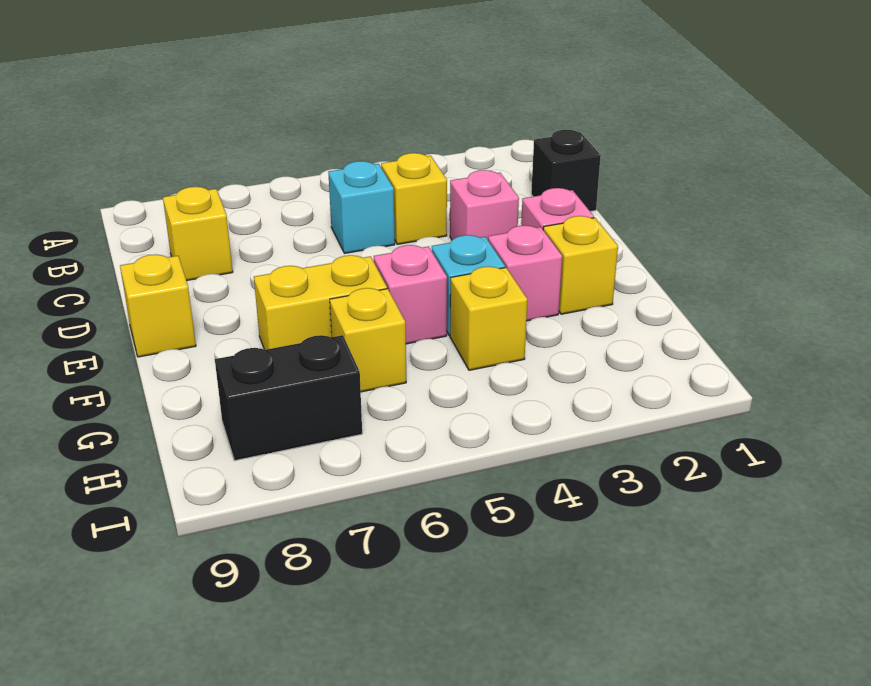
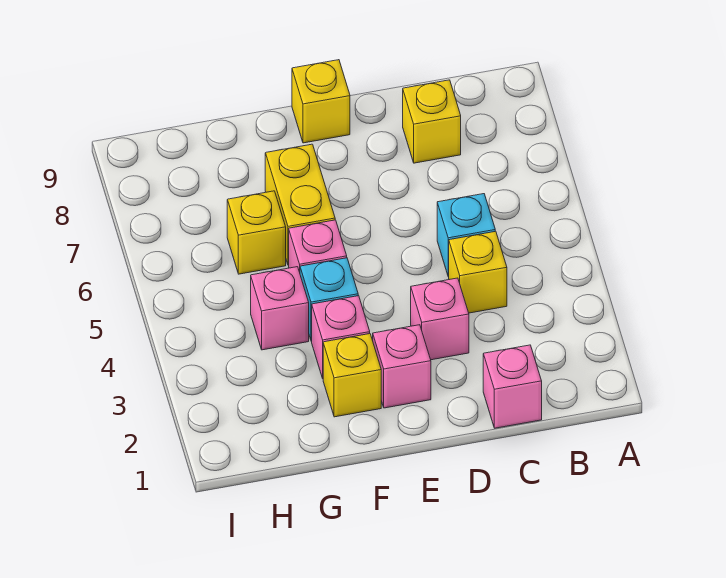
black 1x1 brick [531,130,601,212] -> pink 1x1 brick [483,345,542,428]
yellow 1x1 brick [450,266,527,370] -> pink 1x1 brick [251,267,309,350]
black 1x2 brick [215,335,362,461] -> none

